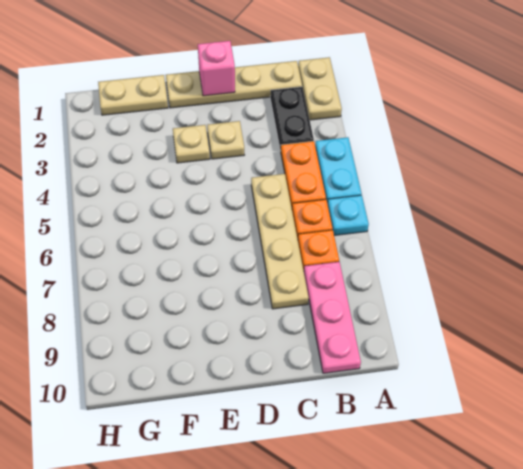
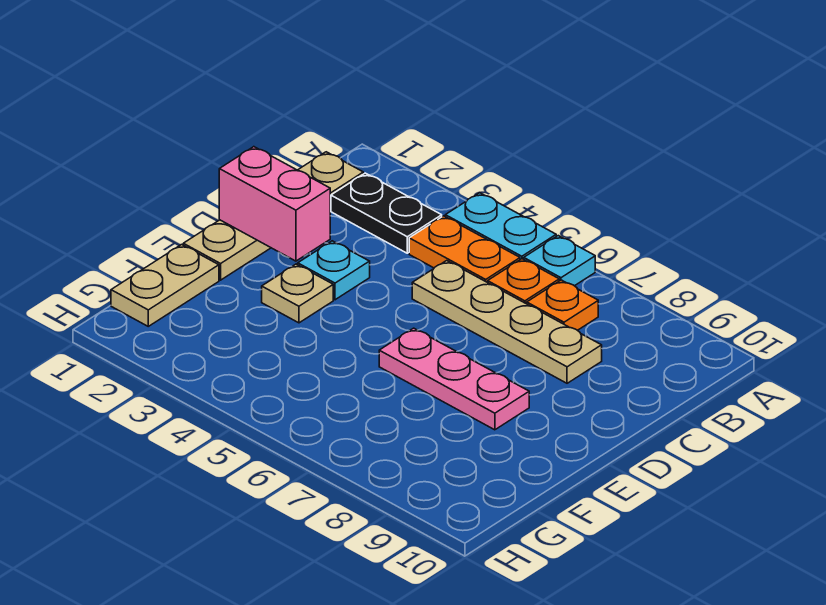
tan 1x2 plate [298,57,342,120] -> none
pink 1x3 plate [304,262,361,373] -> pink 1x3 plate moved to [379,328,529,430]
pink 1x1 brick [198,41,235,96] -> pink 1x2 brick [219,147,330,261]
tan 1x1 plate [207,121,244,159] -> cyan 1x1 plate [298,241,370,300]

